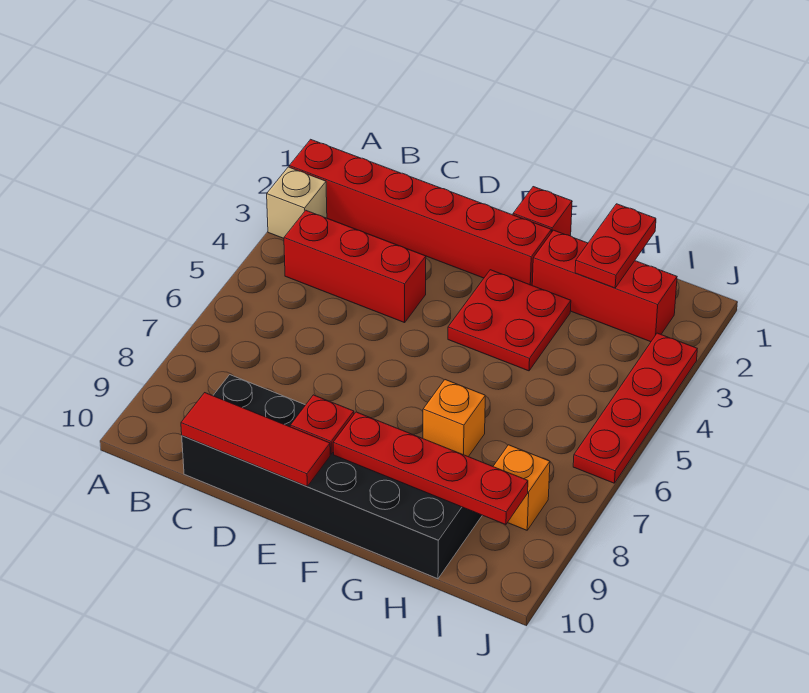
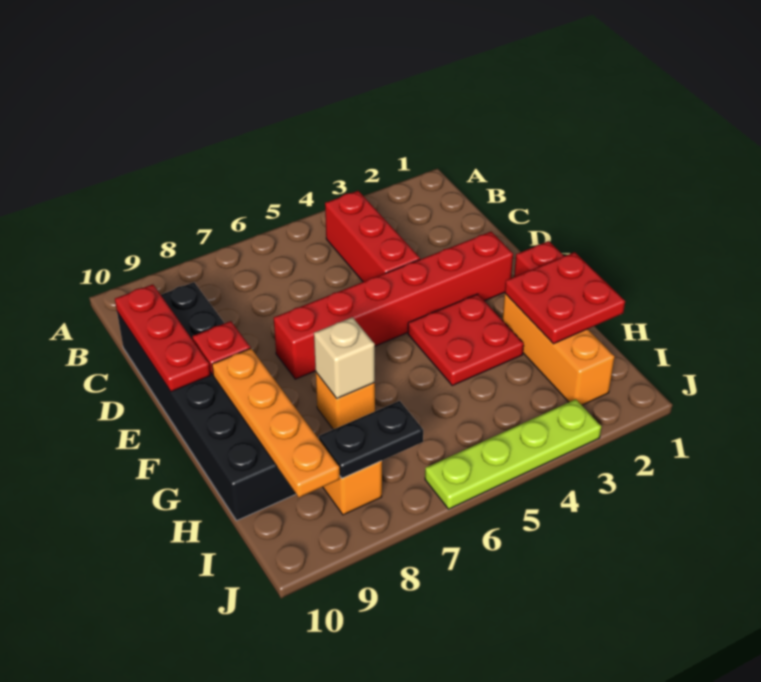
red 1x6 brick [289,139,551,285] -> red 1x6 brick turned to [274,232,513,379]
tan 1x1 brick [267,167,327,238] -> tan 1x1 brick moved to [314,317,375,398]
red 1x3 tile [181,393,330,486] -> red 1x3 plate [115,284,210,392]
red 1x4 plate [333,412,528,525] -> orange 1x4 plate [212,348,340,497]
red 1x3 brick [532,230,677,342] -> orange 1x3 brick [503,294,615,405]
red 1x2 plate [575,204,656,288] -> red 2x2 plate [505,252,625,344]
none -> black 1x2 plate [319,401,423,478]
red 1x4 plate [573,333,697,483] -> lime 1x4 plate [425,399,601,509]

